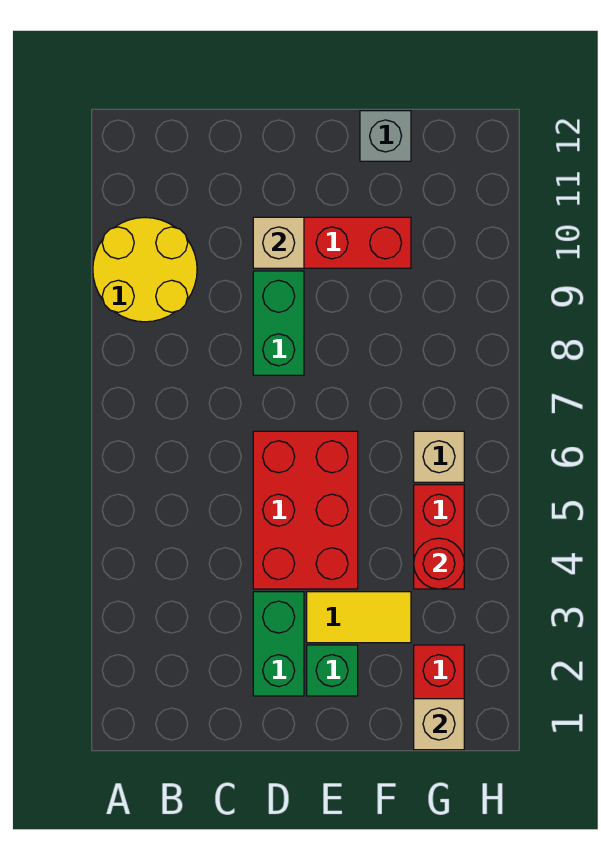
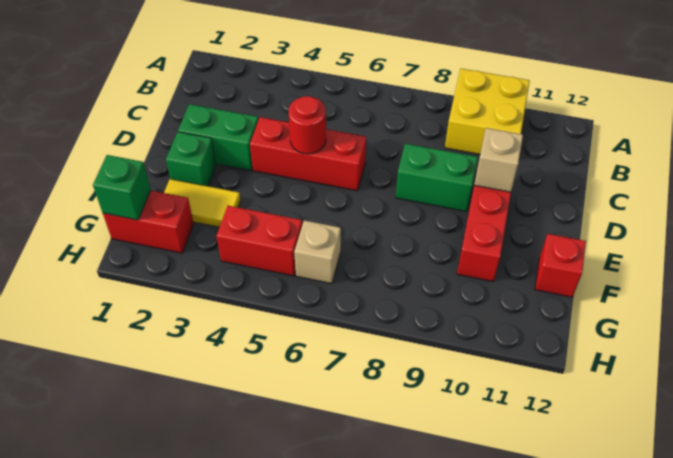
yellow 2x2 round brick [93,218,197,322] -> yellow 2x2 brick [445,69,530,154]
red 2x3 brick [253,431,358,589] -> red 1x3 brick [250,117,366,191]
yellow 1x2 tile [307,592,411,643] -> yellow 1x2 tile turned to [164,179,241,227]
grey 1x1 brick [360,111,411,161] -> red 1x1 brick [535,234,586,297]
tan 1x1 brick [414,699,464,750] -> green 1x1 brick [93,155,151,220]
red 1x1 round brick [414,538,464,589] -> red 1x1 round brick moved to [289,96,326,154]

